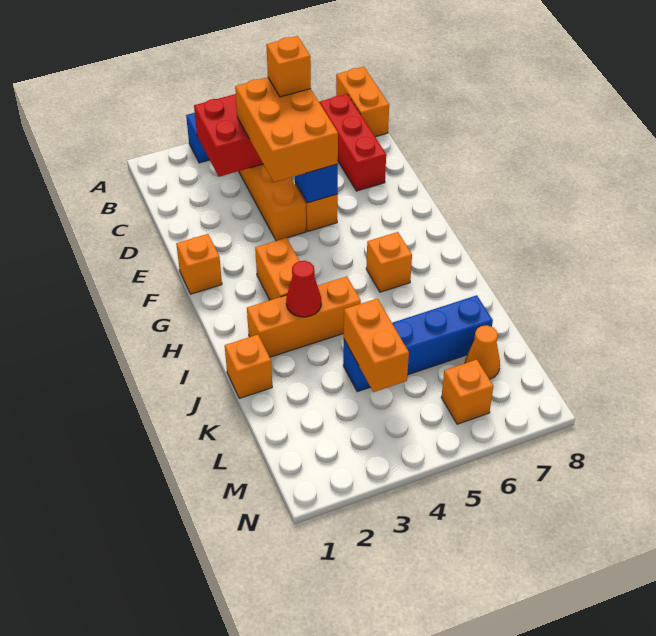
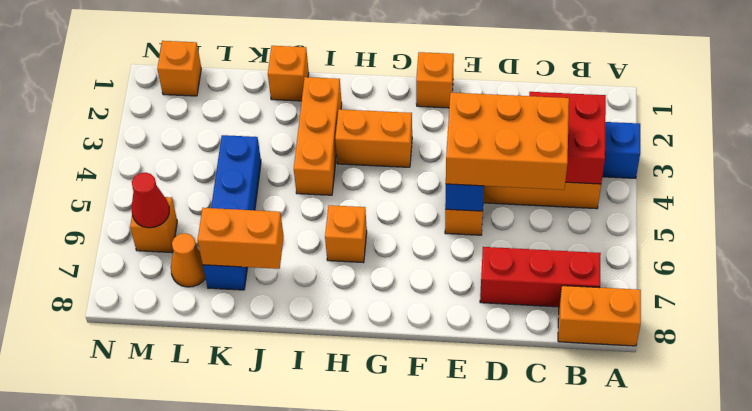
orange 1x1 brick [266,36,311,97] -> orange 1x1 brick moved to [157,41,201,96]
red 1x1 cone [286,261,321,317] -> red 1x1 cone moved to [132,172,169,228]
orange 1x2 brick [344,299,409,392] -> orange 1x2 brick moved to [198,208,284,269]

